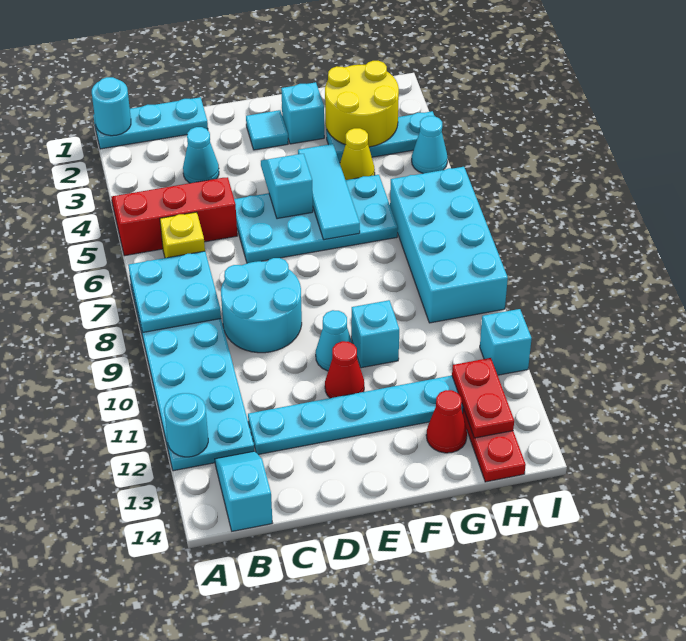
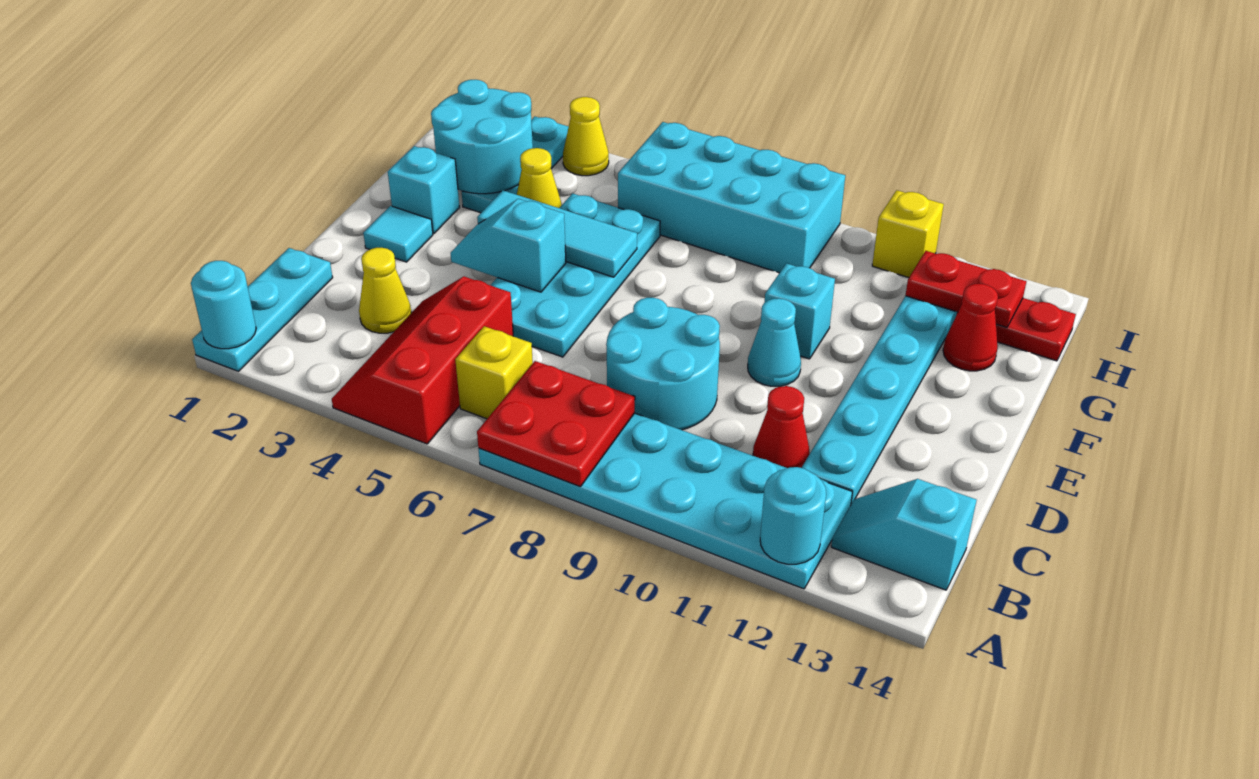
cyan 2x2 plate [128,251,221,332] -> red 2x2 plate [477,361,635,487]
cyan 1x1 cone [183,127,219,183] -> yellow 1x1 cone [359,248,411,333]
red 1x1 cone [325,341,364,398] -> red 1x1 cone moved to [753,386,810,468]
yellow 2x2 round brick [325,61,399,147] -> cyan 2x2 round brick [431,80,533,194]
cyan 1x1 cone [412,116,448,173] -> yellow 1x1 cone [563,97,609,176]
cyan 1x1 brick [480,309,532,375] -> yellow 1x1 brick [872,190,944,278]

